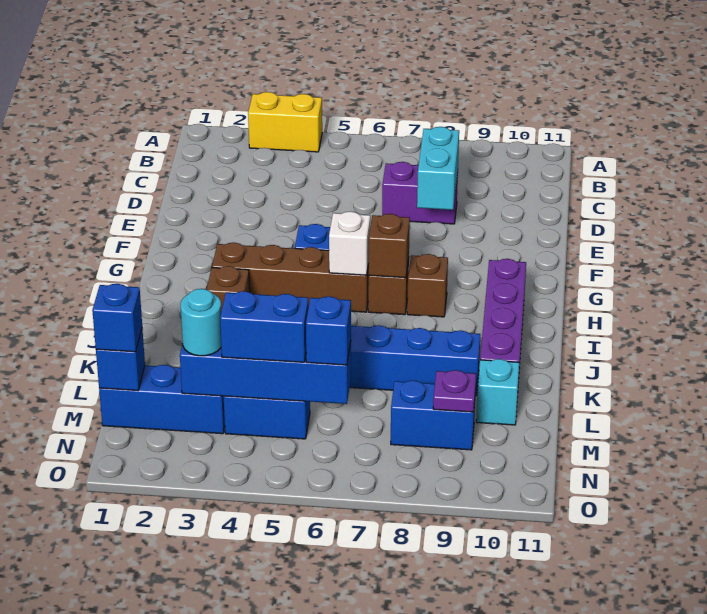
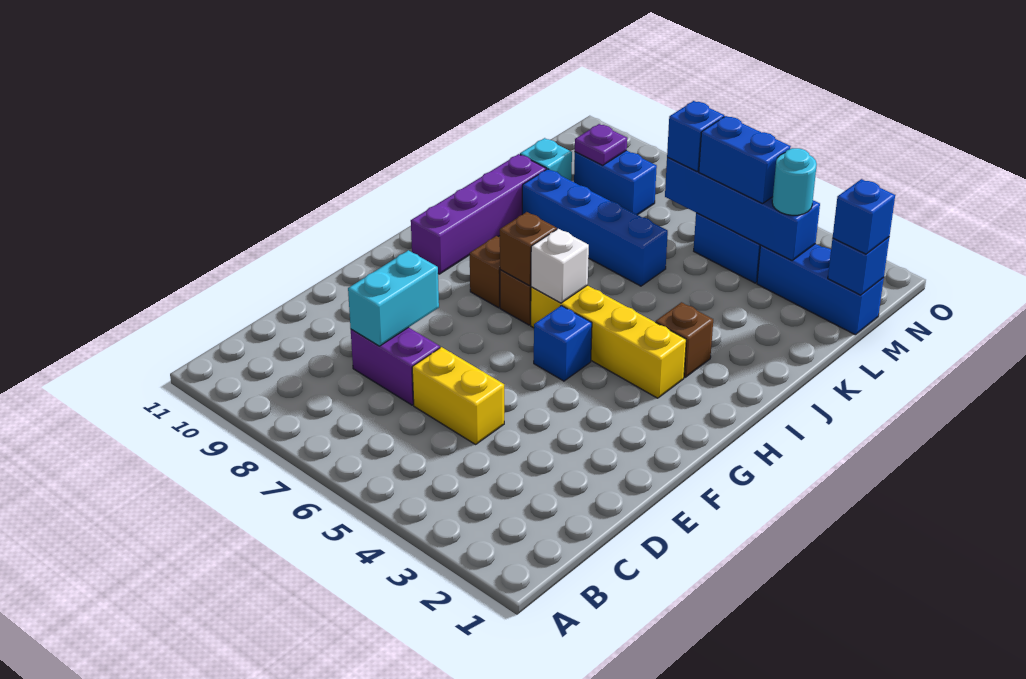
yellow 1x2 brick [248,92,322,152] -> yellow 1x2 brick moved to [412,347,504,444]
brown 1x4 brick [212,243,369,312] -> yellow 1x4 brick [531,285,686,398]

